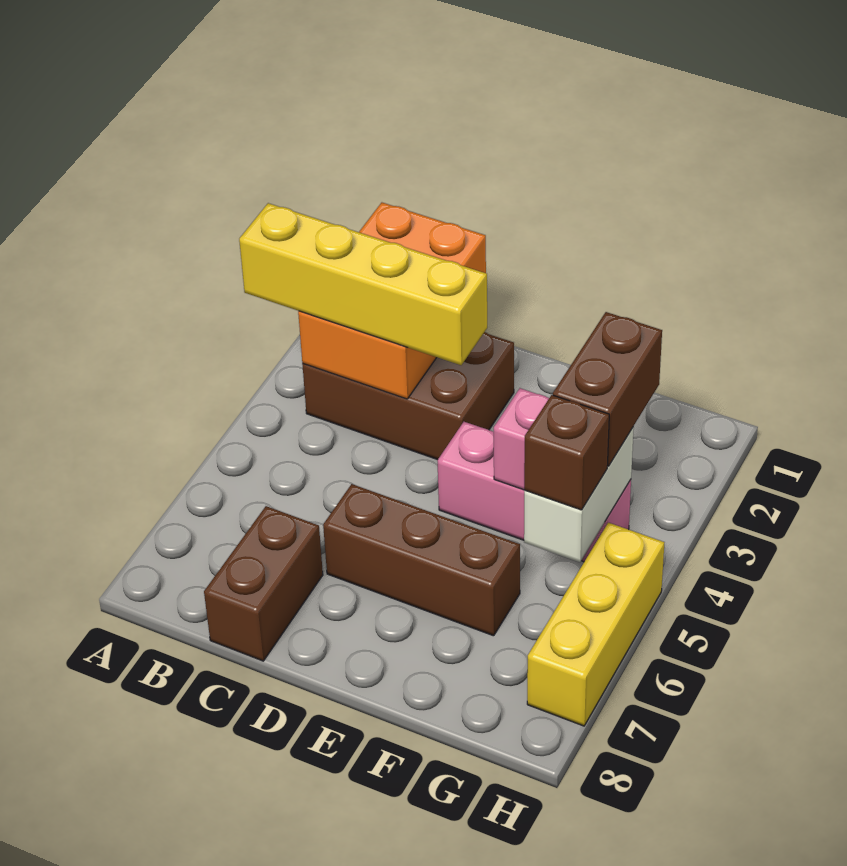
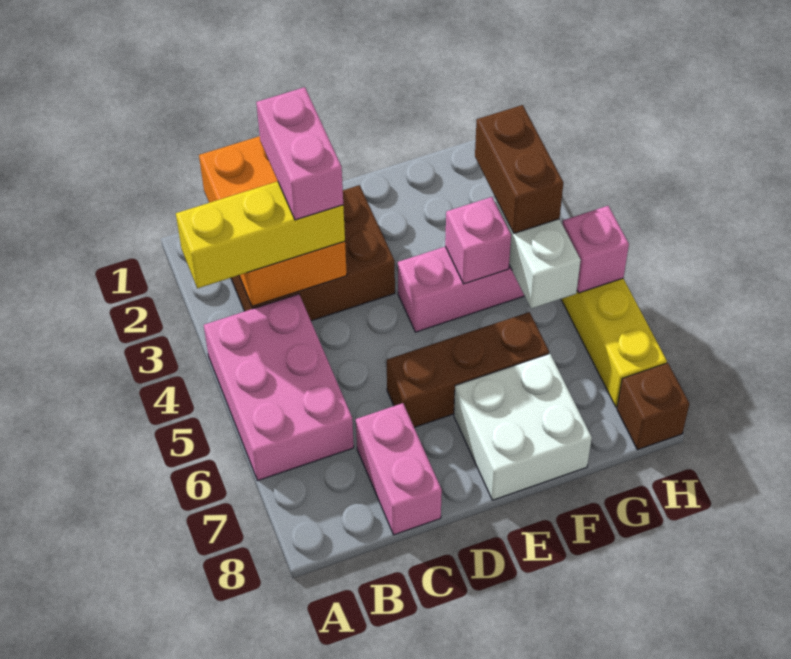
yellow 1x4 brick [239,203,487,365] -> yellow 1x3 brick [176,181,345,288]
none -> pink 2x3 brick [204,294,354,480]
none -> pink 1x2 brick [256,87,343,220]
brown 1x2 brick [204,506,323,661] -> pink 1x2 brick [356,403,442,535]
none -> white 2x2 brick [454,354,592,500]
brown 1x1 brick [524,395,609,510] -> brown 1x1 brick moved to [617,363,689,450]
none -> pink 1x1 brick [562,206,629,293]

